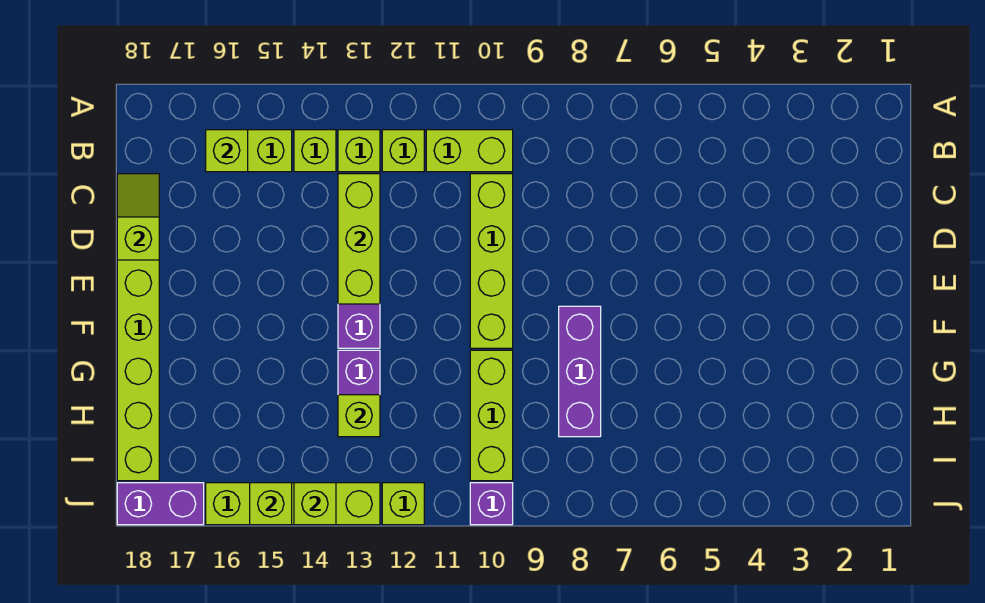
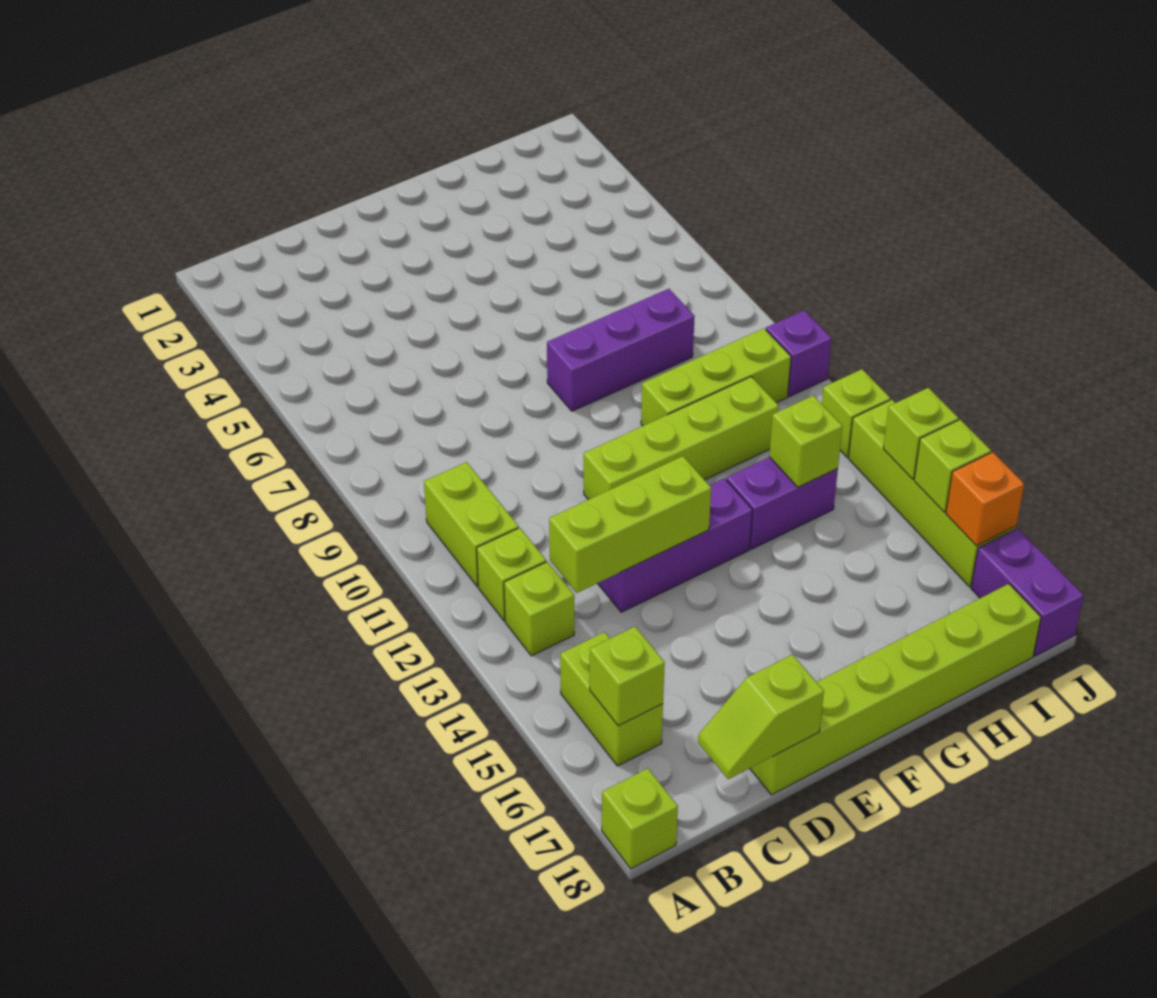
lime 1x1 brick [294,130,336,172] -> lime 1x1 brick moved to [602,768,678,869]
lime 1x4 brick [470,174,513,348] -> lime 1x4 brick moved to [584,377,779,500]
none -> orange 1x1 brick [946,452,1024,546]

